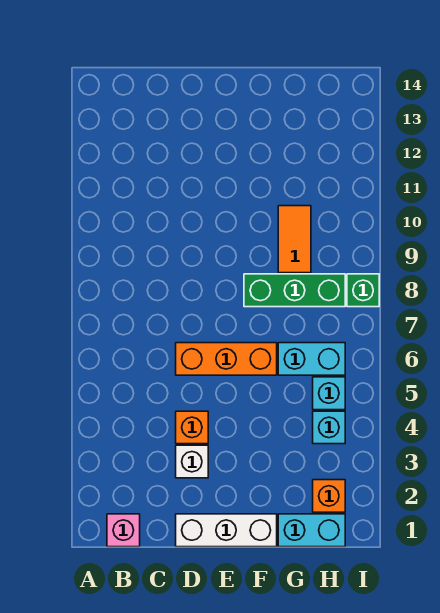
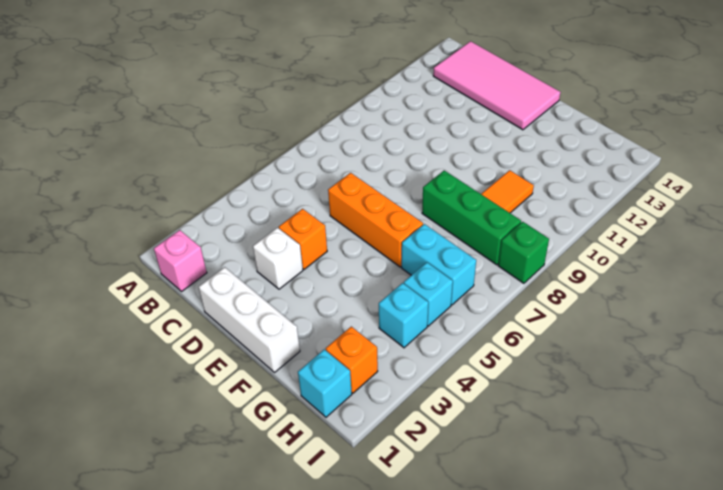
none -> pink 2x4 tile [433,41,561,130]
cyan 1x2 brick [278,514,345,547] -> cyan 1x1 brick [298,349,352,417]

